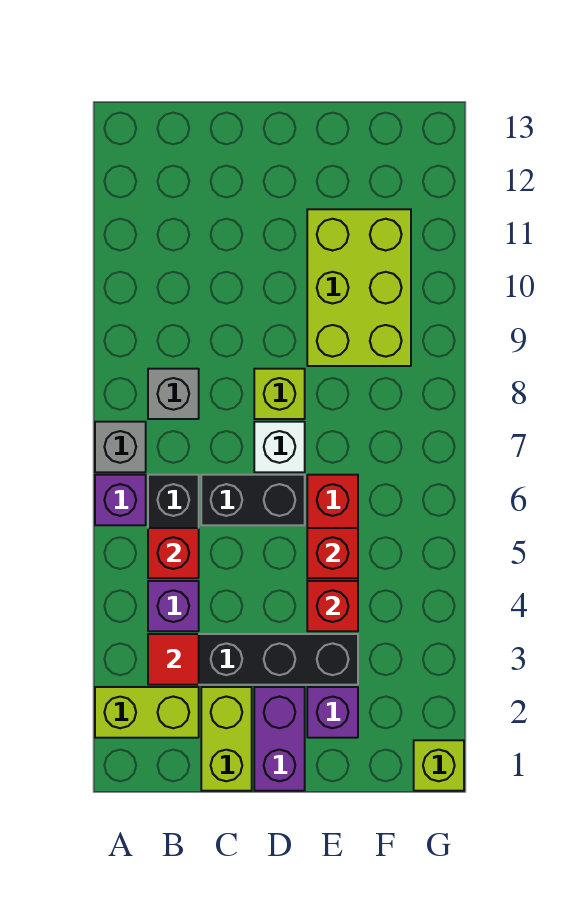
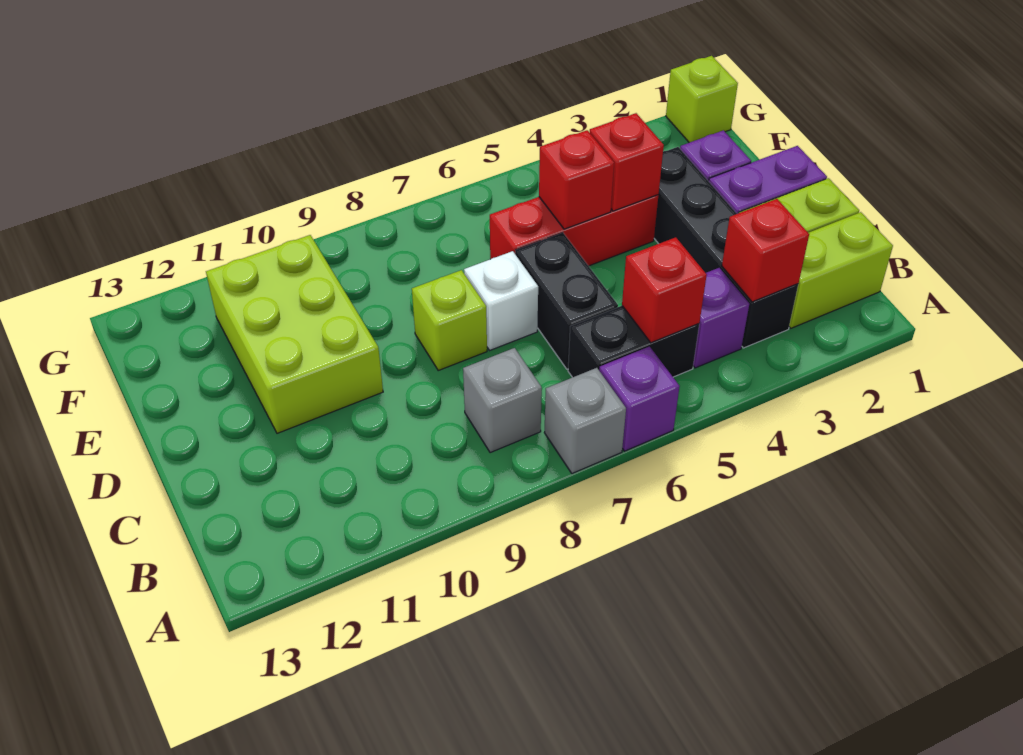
lime 1x2 brick [95,687,199,738] -> lime 1x2 brick turned to [789,212,893,328]
red 1x1 tile [148,634,199,685] -> red 1x1 brick [722,199,809,302]
lime 2x3 brick [307,209,411,366] -> lime 2x3 brick turned to [206,235,383,433]

